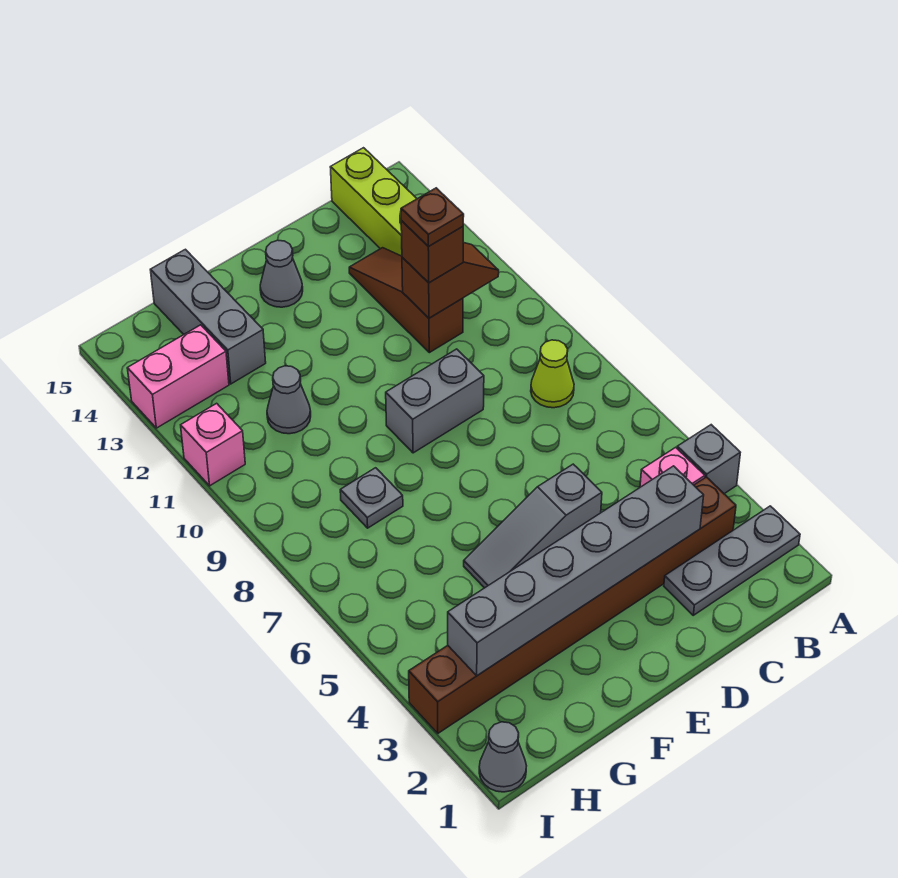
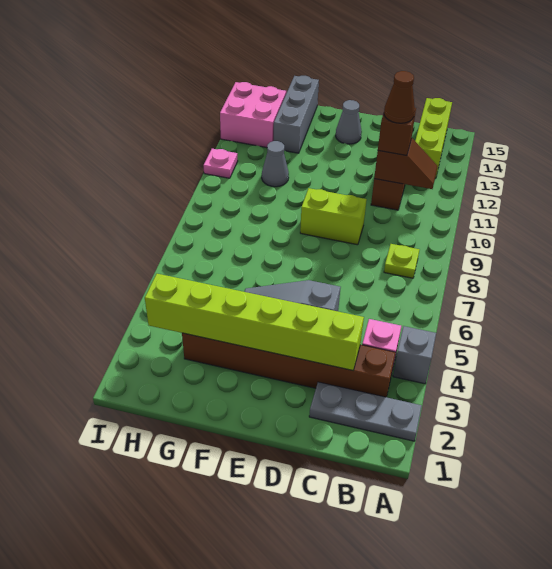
brown 1x8 brick [409,477,736,733] -> brown 1x6 brick [182,333,395,397]
lime 1x1 cone [531,340,574,408] -> lime 1x1 plate [384,244,419,278]
grey 1x6 brick [448,466,704,676] -> lime 1x6 brick [145,274,364,371]
brown 1x1 plate [401,188,464,247] -> brown 1x1 cone [384,71,415,123]
grey 1x2 brick [386,349,484,453] -> lime 1x2 brick [300,188,367,245]
grey 1x1 plate [340,468,403,528] -> none
pink 1x2 brick [127,325,229,428] -> pink 2x2 brick [220,82,286,148]
grey 1x1 cone [479,722,526,792] -> none
pink 1x1 brick [181,403,245,486] -> pink 1x1 plate [204,149,238,178]

